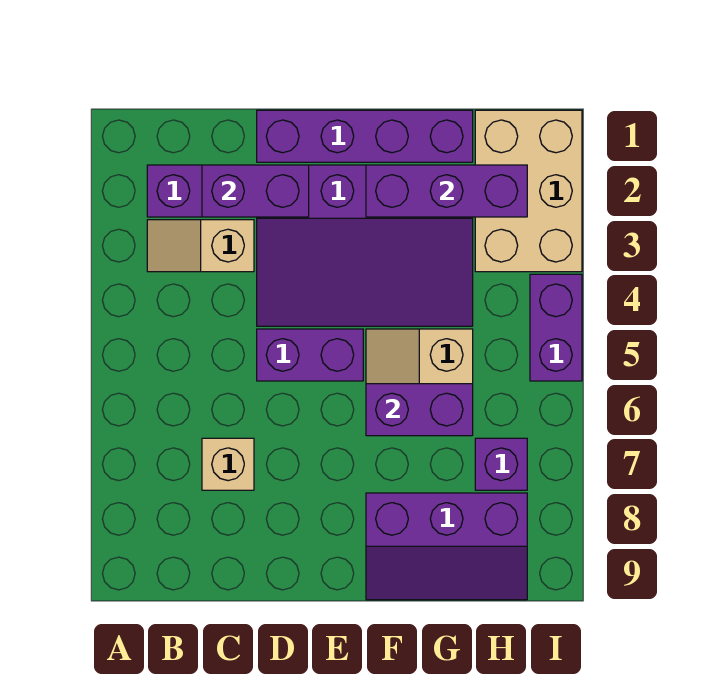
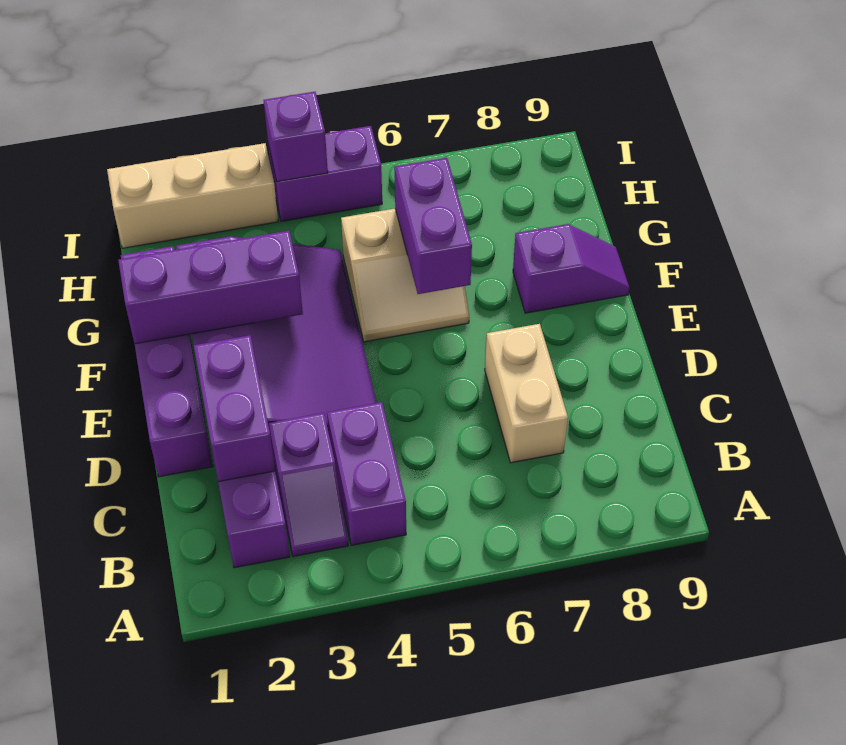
tan 1x2 slope [147,220,254,272] -> purple 1x2 slope [269,413,348,556]
tan 1x1 brick [202,438,254,490] -> tan 1x2 brick [485,324,568,463]
purple 1x2 brick [257,329,363,381] -> purple 1x2 brick moved to [327,402,406,545]
purple 1x3 brick [366,165,527,217] -> purple 1x3 brick turned to [118,231,303,344]
purple 2x3 slope [366,493,527,600] -> purple 1x2 slope [513,224,630,313]
tan 2x3 brick [475,110,582,272] -> tan 1x3 brick [107,143,278,248]
purple 1x1 brick [475,438,527,490] -> purple 1x1 brick moved to [264,92,328,182]

